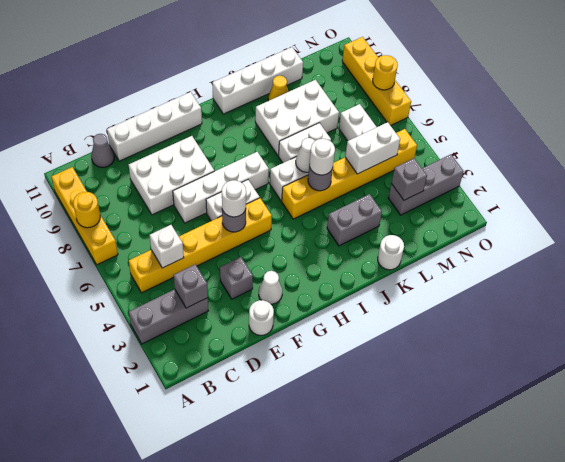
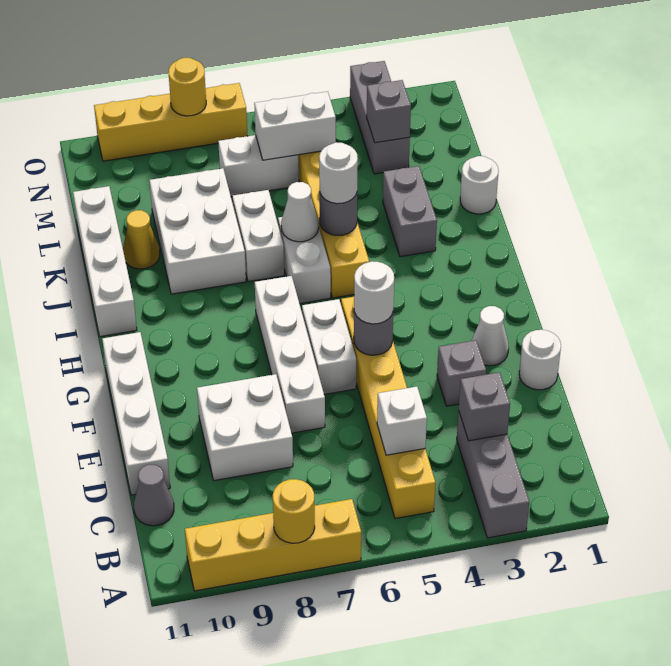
white 2x3 brick [129,136,214,215] -> white 2x2 brick [197,374,293,481]
white 1x2 brick [345,122,400,174] -> white 1x2 brick turned to [254,92,336,160]

